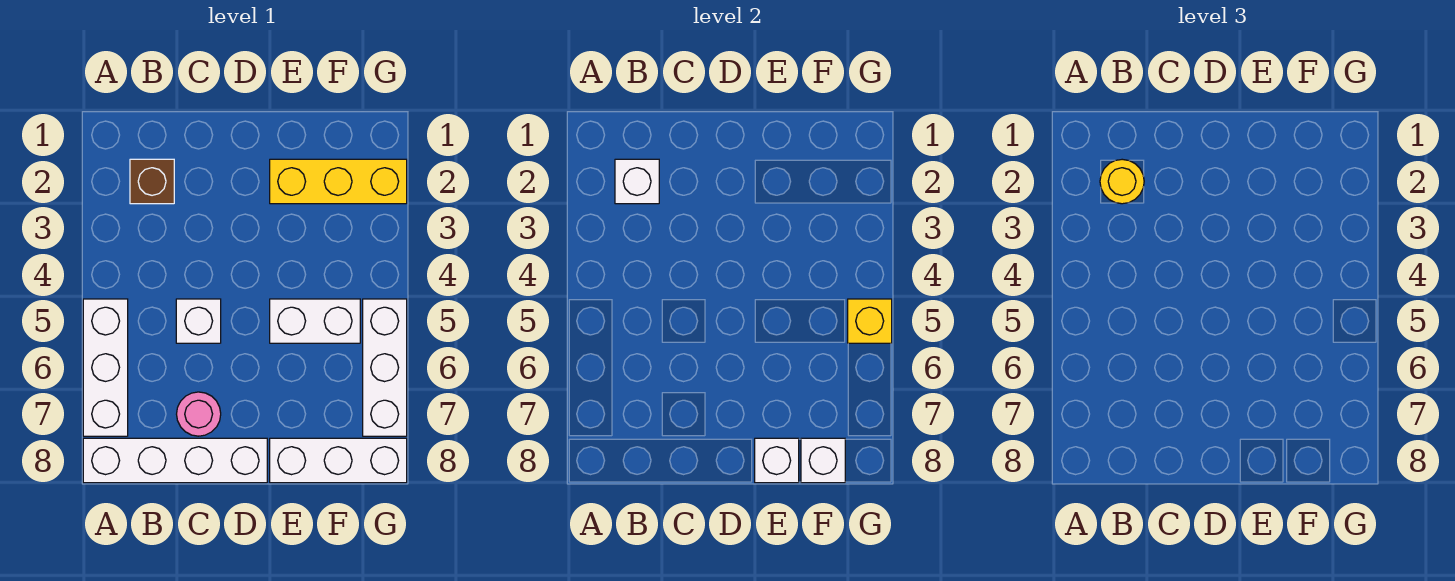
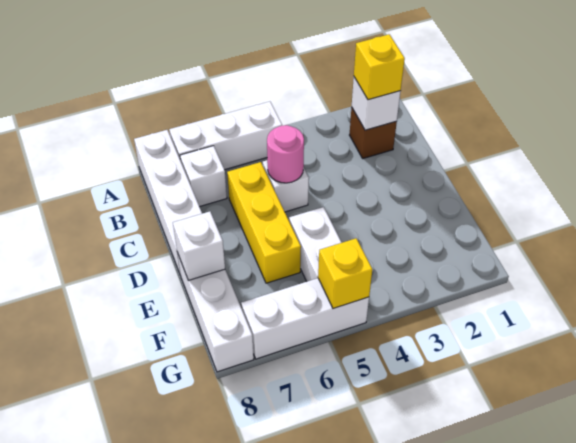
yellow 1x1 round brick [1100,159,1144,204] -> yellow 1x1 brick [354,34,405,100]
pink 1x1 round brick [177,392,221,436] -> pink 1x1 round brick moved to [267,125,304,183]
yellow 1x3 brick [270,159,407,204] -> yellow 1x3 brick moved to [227,162,301,283]
white 1x1 brick [801,438,845,483] -> white 1x1 brick moved to [180,146,227,207]

